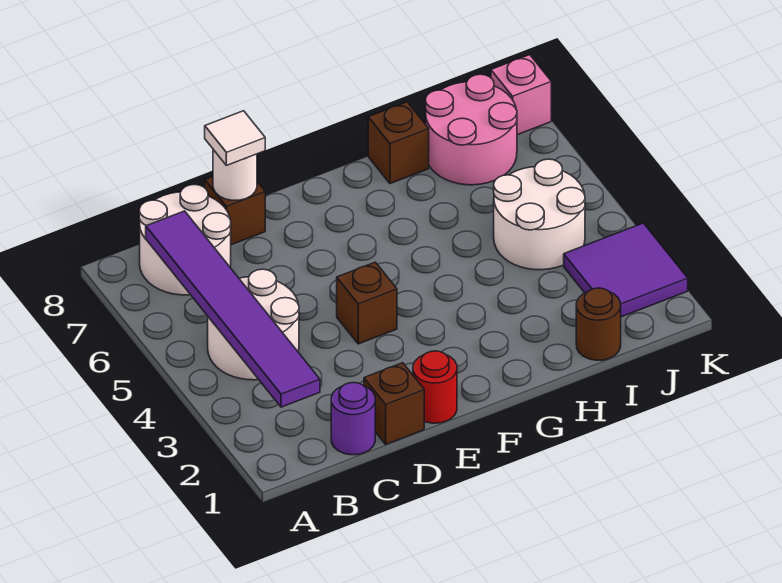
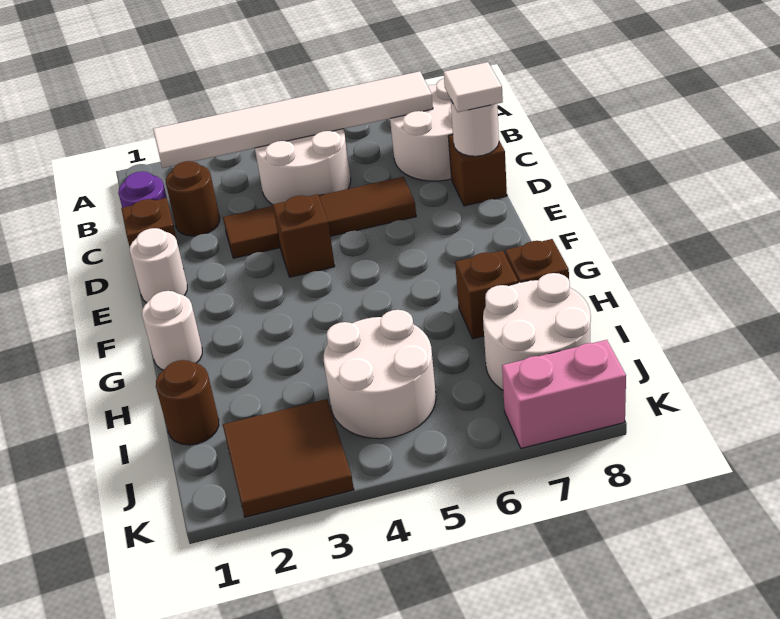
purple 1x6 tile [146,211,320,407] -> white 1x6 tile [153,71,433,168]
none -> brown 1x1 round brick [166,161,220,236]
none -> brown 1x4 tile [223,177,416,258]
red 1x1 round brick [413,351,457,423] -> white 1x1 round brick [130,228,187,303]
none -> white 1x1 round brick [142,291,202,370]
none -> brown 1x1 brick [455,250,518,339]
pink 2x2 round brick [426,74,517,185] -> white 2x2 round brick [483,273,591,390]
purple 2x2 tile [564,223,688,317] -> brown 2x2 tile [223,399,354,517]
pink 1x1 brick [491,55,551,135] -> pink 1x2 brick [502,340,626,448]

